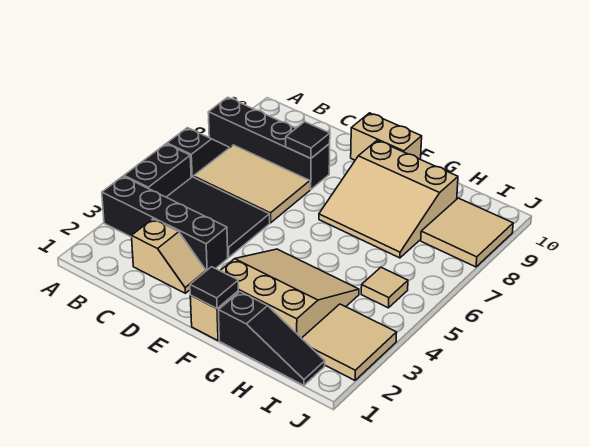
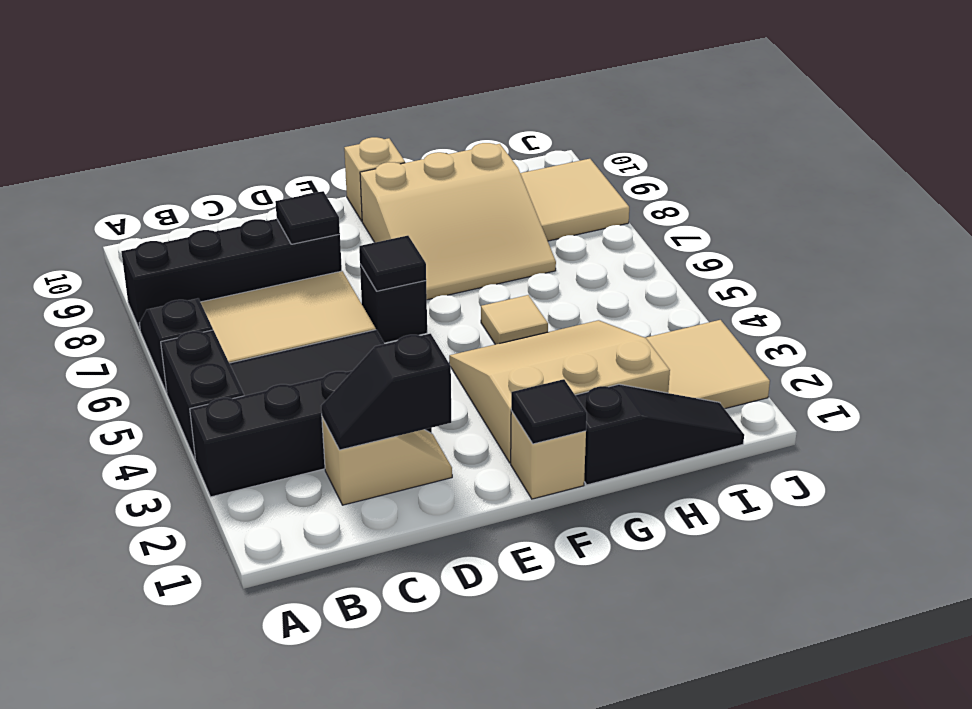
none -> black 1x2 slope [321,334,451,450]
none -> black 1x1 brick [360,265,427,343]
none -> black 1x1 tile [359,236,426,291]
tan 1x2 brick [351,113,422,160] -> tan 1x1 brick [344,137,405,221]
tan 1x1 tile [361,268,408,308] -> tan 1x1 tile moved to [481,295,548,344]

